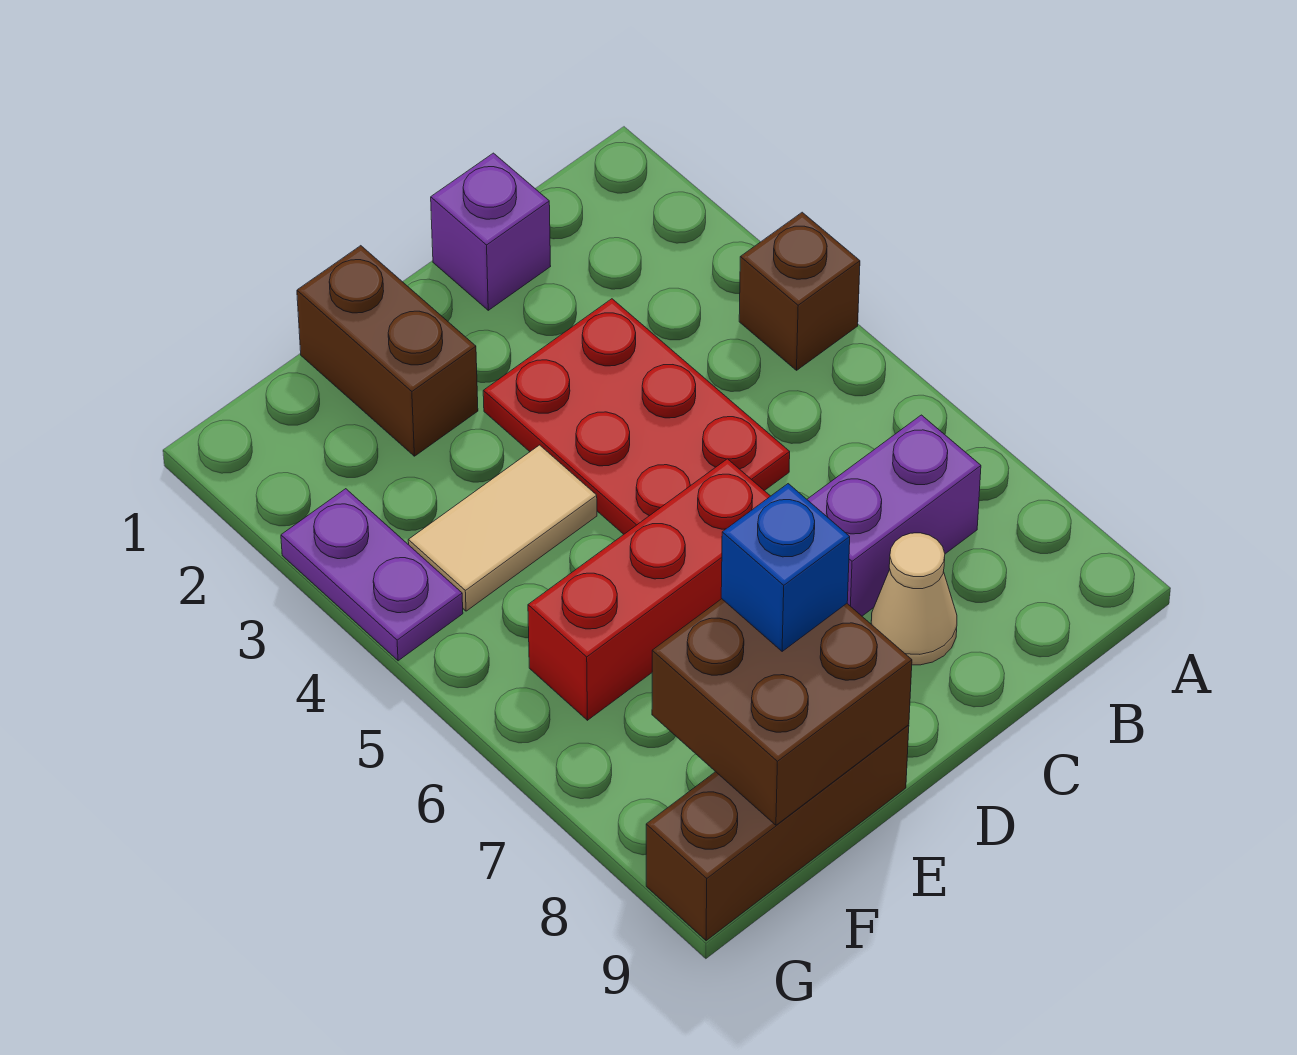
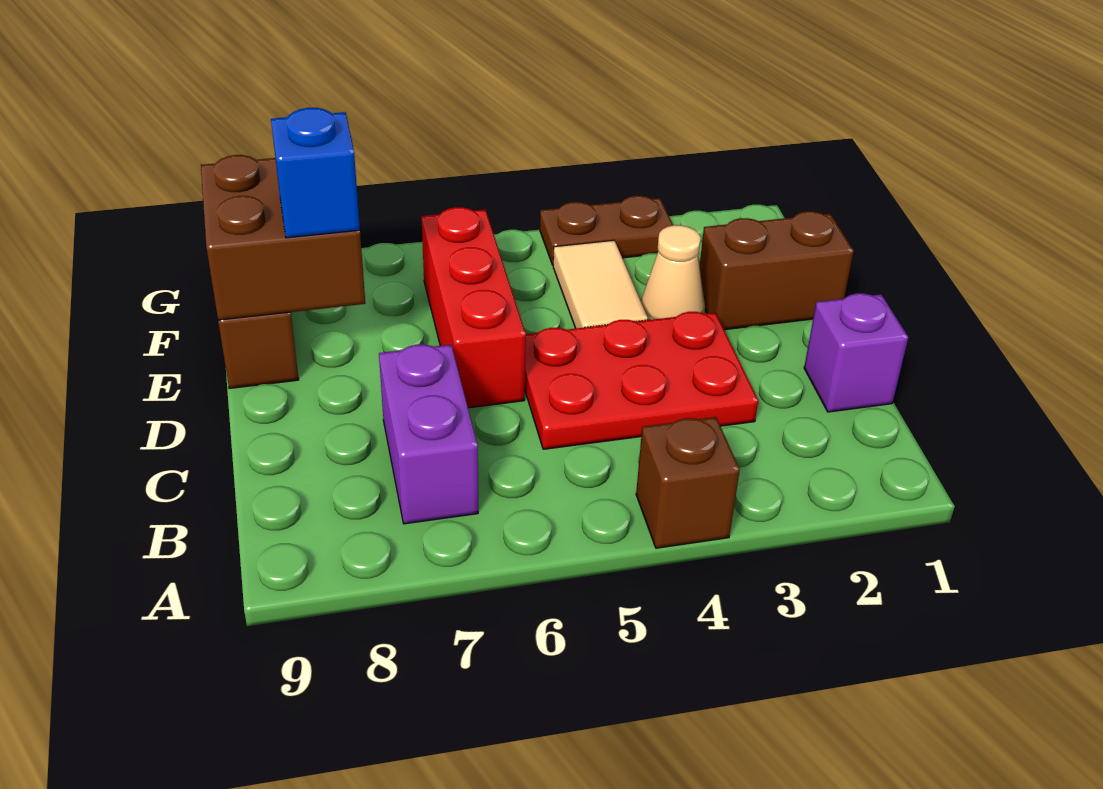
tan 1x1 cone [871,533,957,665] -> tan 1x1 cone moved to [641,225,705,320]
purple 1x2 plate [281,489,463,661] -> brown 1x2 plate [540,196,673,265]

